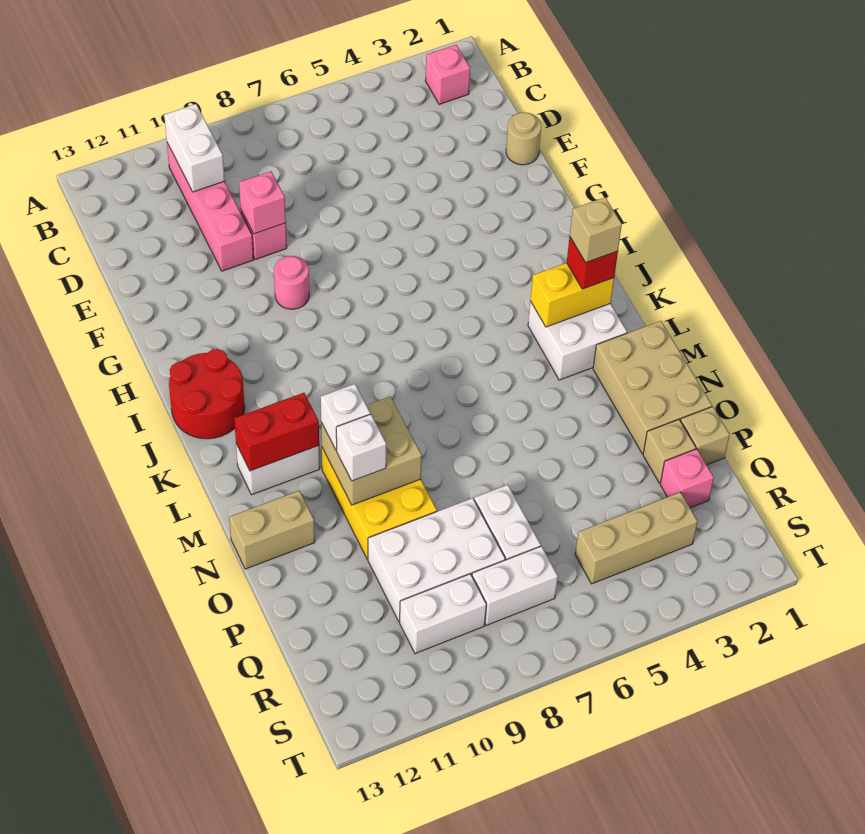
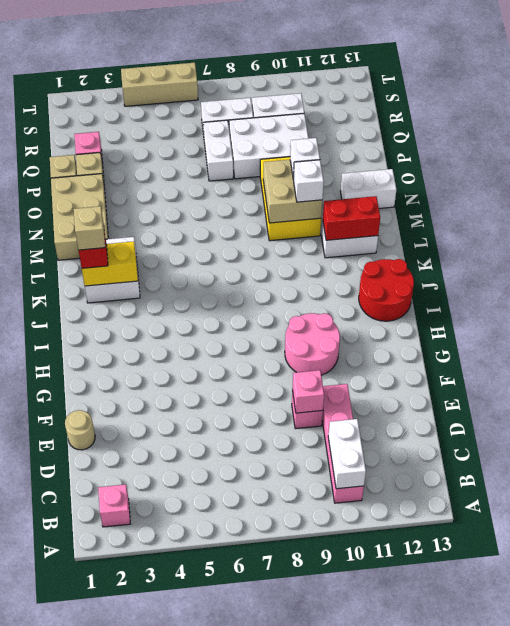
pink 1x1 round brick [274,256,309,309] -> pink 2x2 round brick [285,313,340,375]
tan 1x2 brick [229,491,315,569] -> white 1x2 brick [340,169,396,209]
tan 1x3 brick [575,492,698,584] -> tan 1x3 brick moved to [121,63,198,106]

